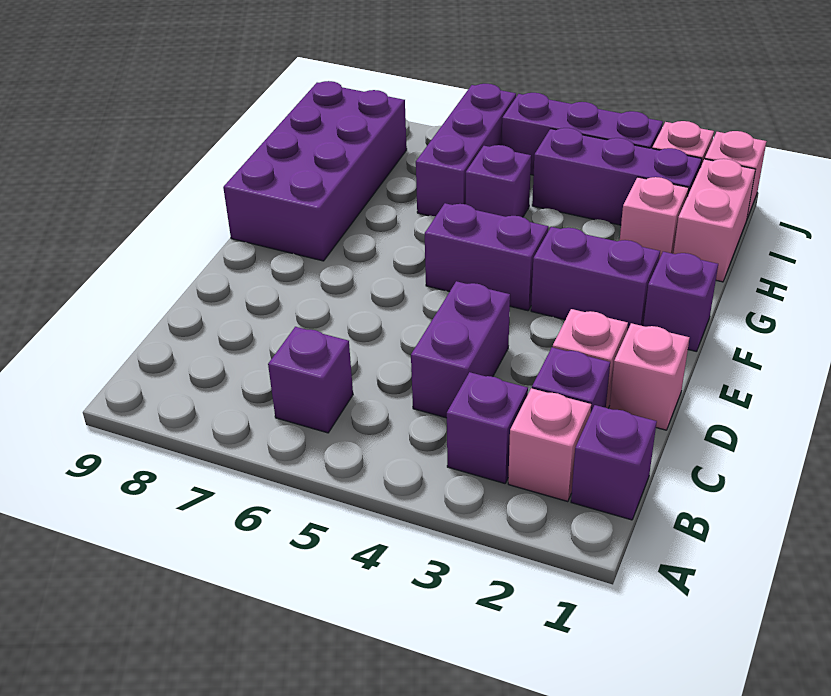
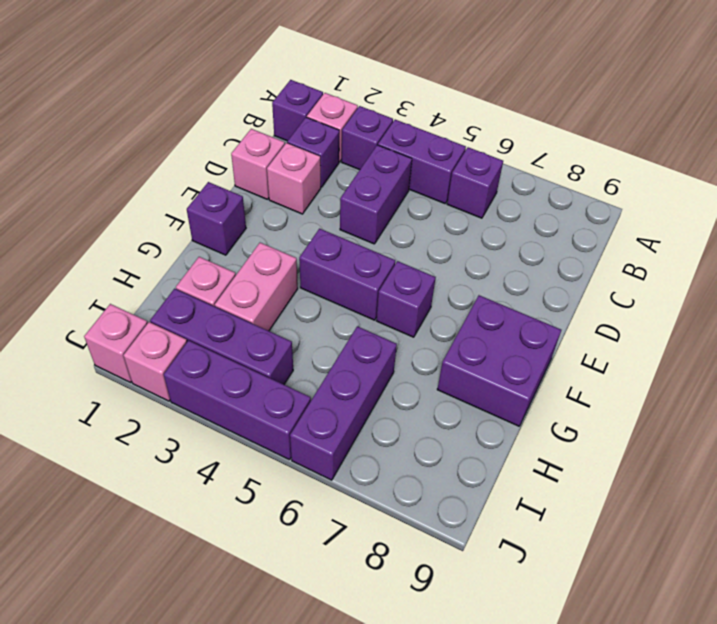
purple 1x2 brick [531,227,660,331] -> purple 1x2 brick moved to [378,120,466,204]
purple 2x4 brick [223,81,407,261] -> purple 2x2 brick [437,295,561,426]
pink 1x2 brick [673,159,756,282] -> pink 1x2 brick moved to [215,243,298,331]
purple 1x1 brick [466,145,531,217] -> purple 1x1 brick moved to [376,261,436,337]

